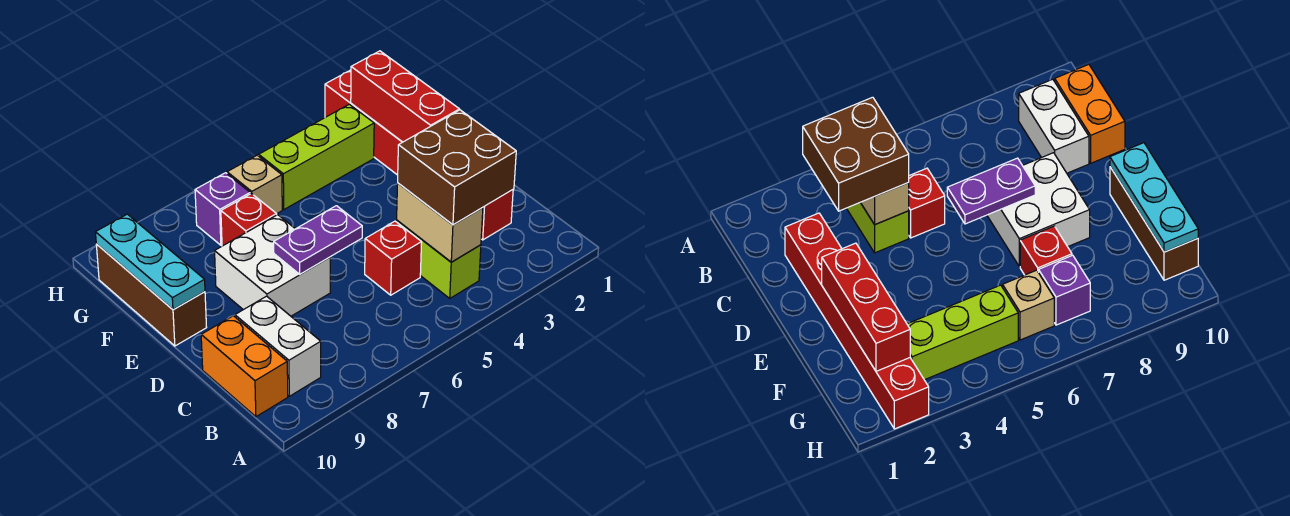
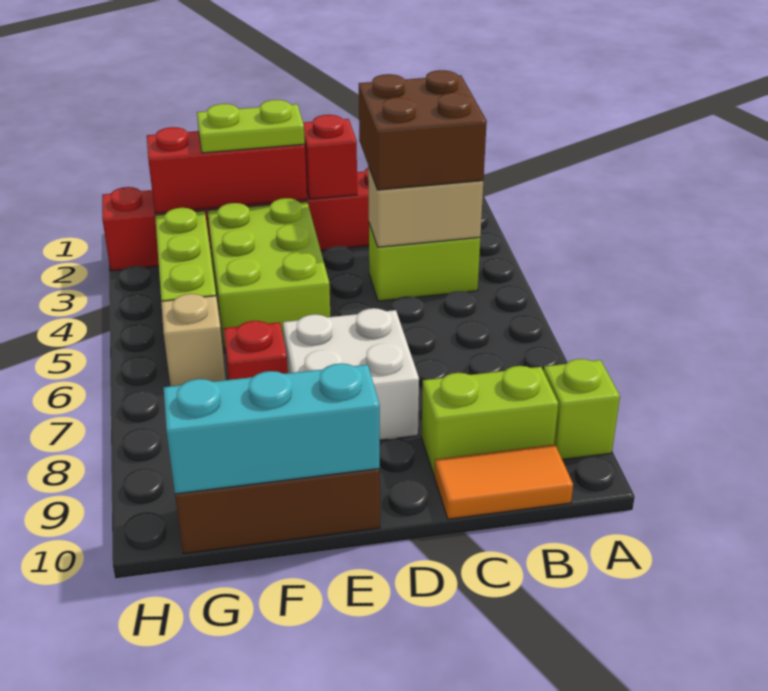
none -> lime 1x1 brick [544,359,620,459]
white 1x2 brick [235,296,321,396] -> lime 1x2 brick [421,366,558,474]
orange 1x2 brick [201,316,288,417] -> orange 1x2 tile [434,444,573,519]
red 1x1 brick [365,221,422,295] -> red 1x1 brick moved to [303,115,357,199]
purple 1x2 plate [274,206,362,274] -> none
none -> lime 1x2 plate [197,100,305,153]
none -> lime 2x3 brick [207,198,330,349]
cyan 1x3 plate [95,214,205,309] -> cyan 1x3 brick [163,363,380,494]
purple 1x1 brick [195,173,250,245] -> none

